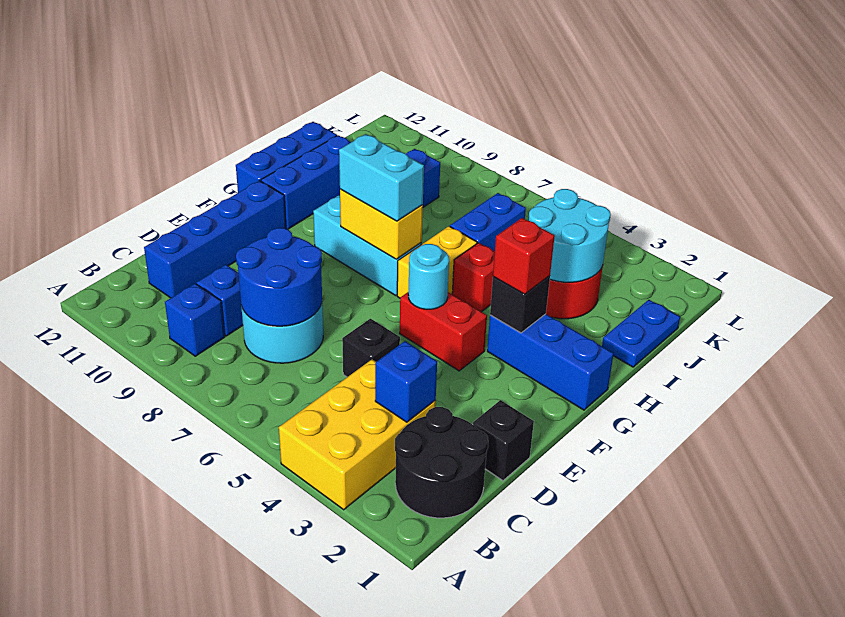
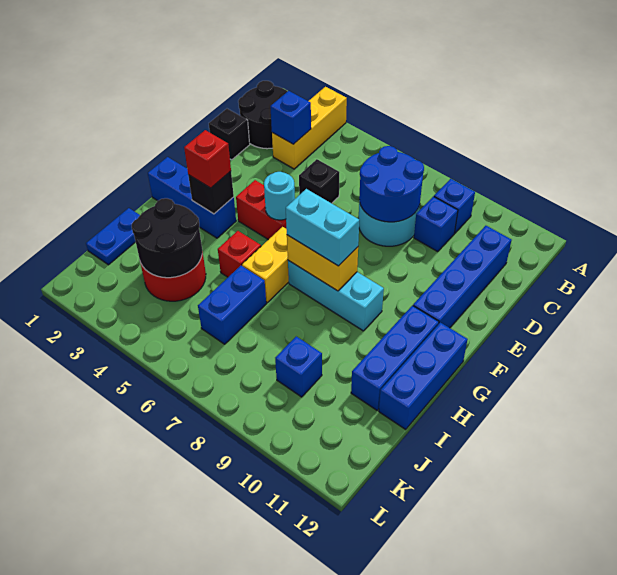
yellow 2x3 brick [279,359,436,510] -> yellow 1x3 brick [272,87,347,169]
cyan 2x2 round brick [529,189,611,282] -> black 2x2 round brick [132,198,202,278]

